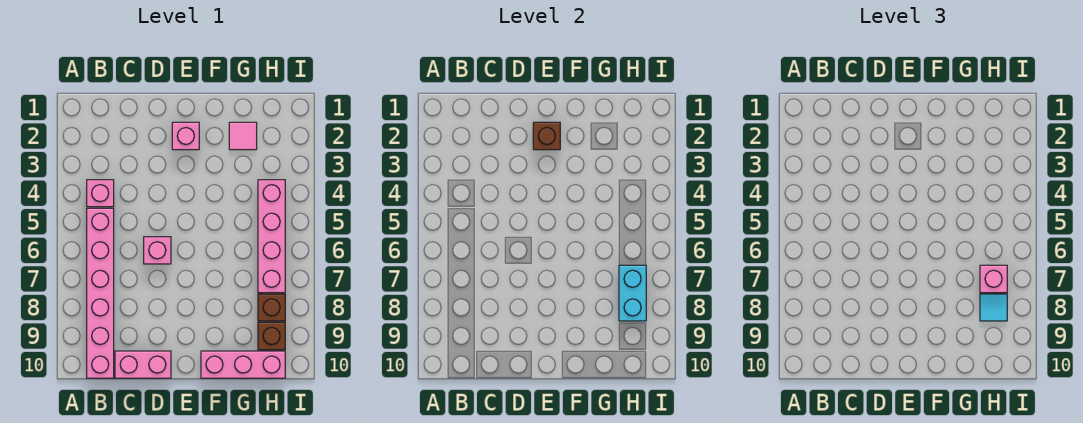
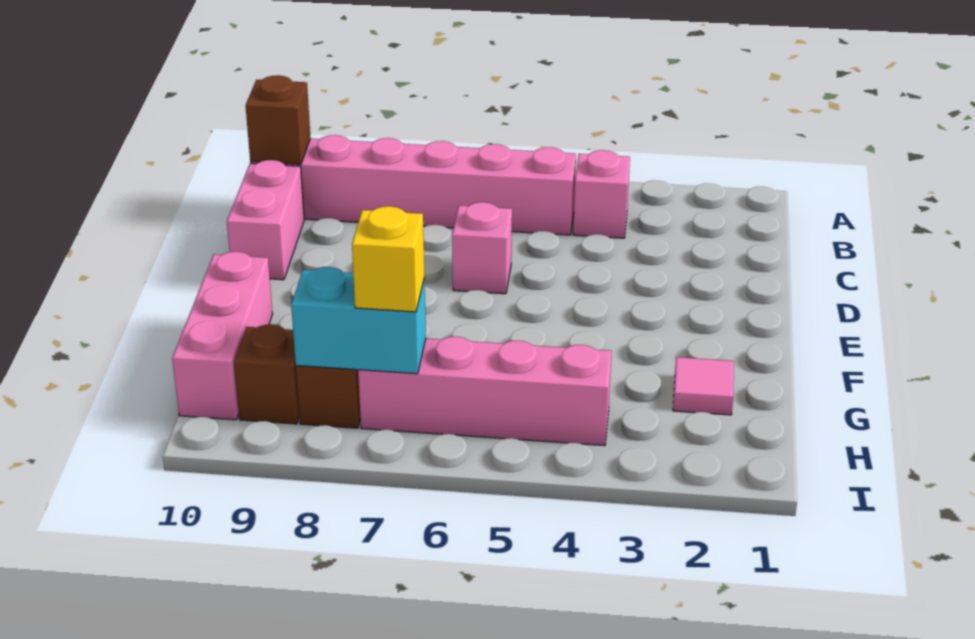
pink 1x1 brick [172,122,199,150] -> none
brown 1x1 brick [533,122,560,150] -> brown 1x1 brick moved to [246,75,311,164]
pink 1x1 brick [980,265,1007,293] -> yellow 1x1 brick [352,206,424,312]
cyan 1x1 tile [980,294,1007,321] -> none

